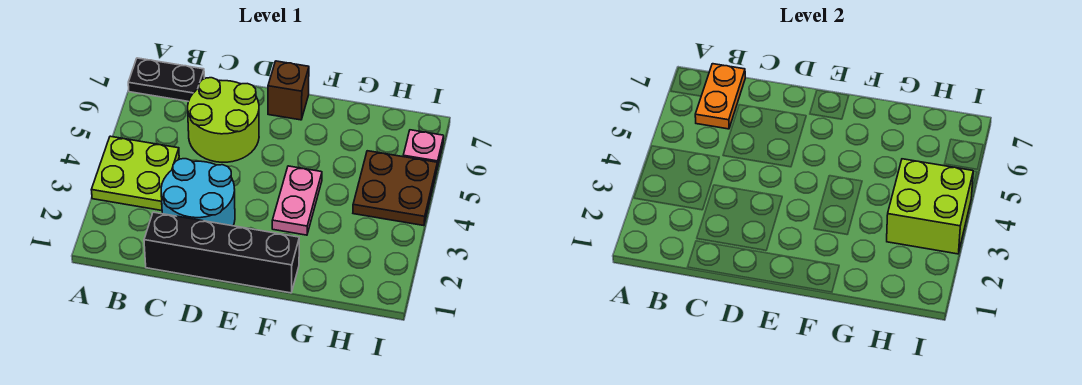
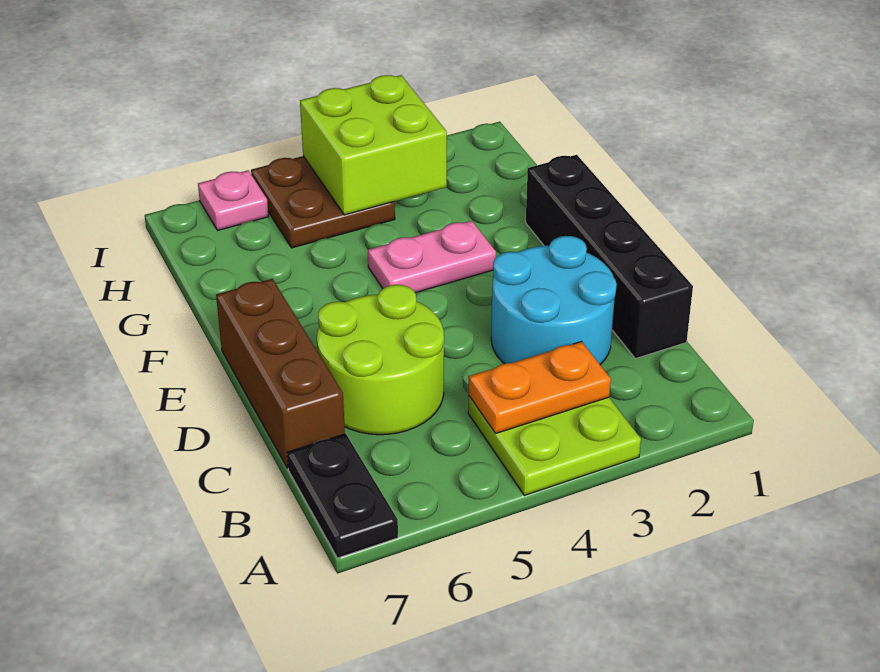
orange 1x2 plate [695,64,745,129] -> orange 1x2 plate moved to [469,342,611,434]
brown 1x1 brick [268,61,309,120] -> brown 1x3 brick [216,279,345,468]

